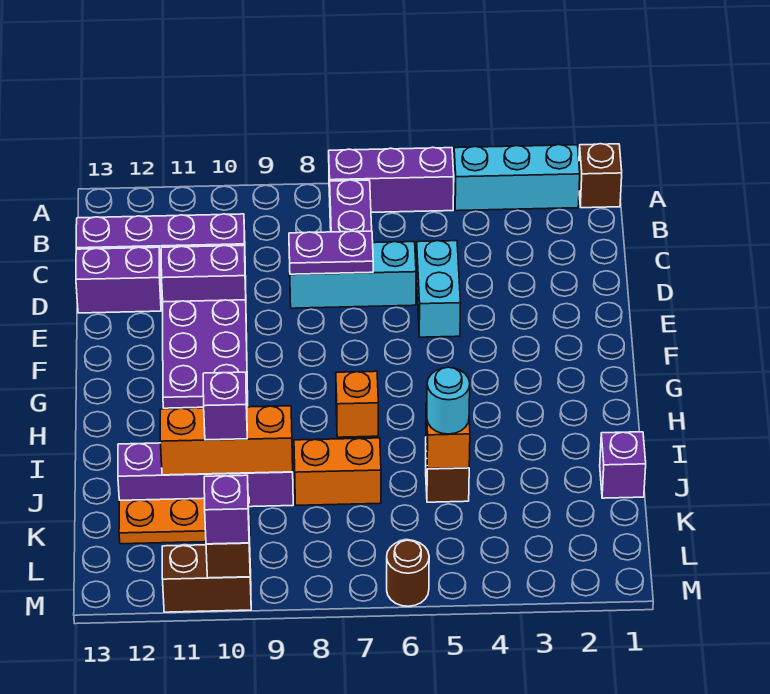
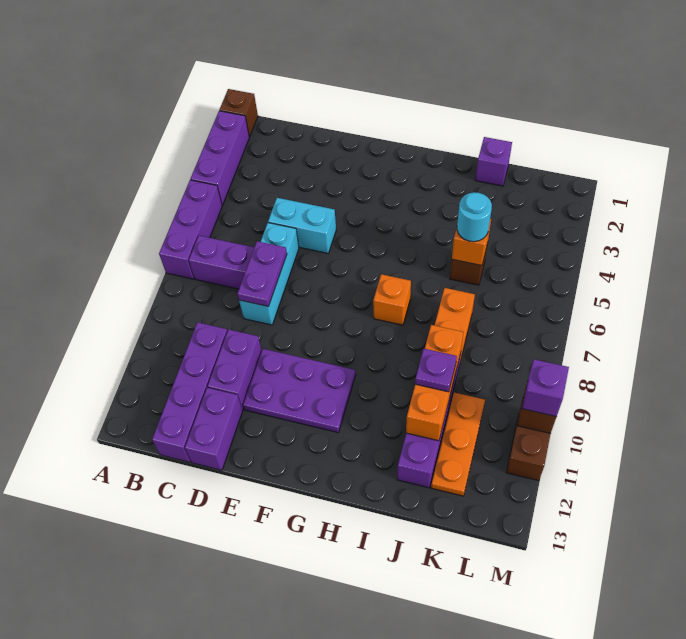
cyan 1x3 brick [454,145,580,211] -> purple 1x3 brick [190,111,249,205]
purple 1x1 brick [203,372,247,440] -> purple 1x1 plate [415,348,457,392]
brown 1x1 round brick [387,540,429,606] -> none

